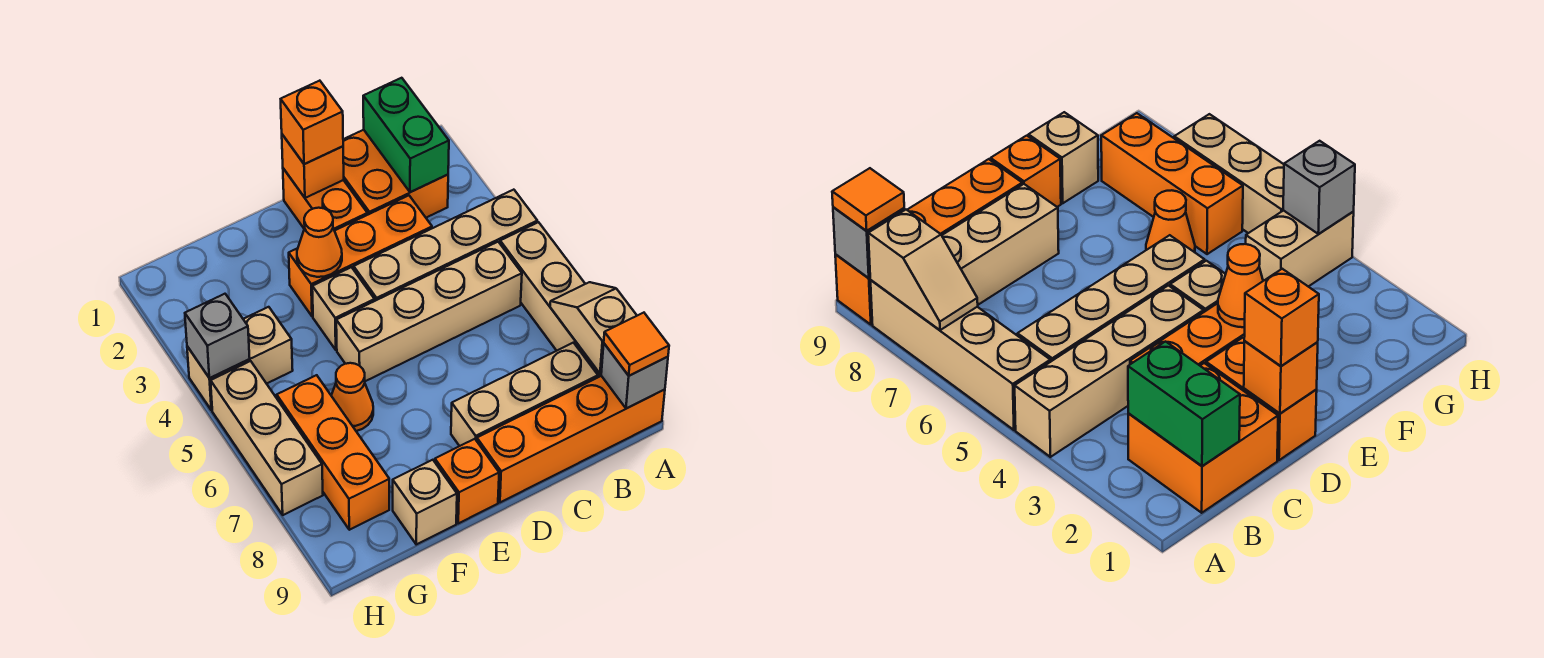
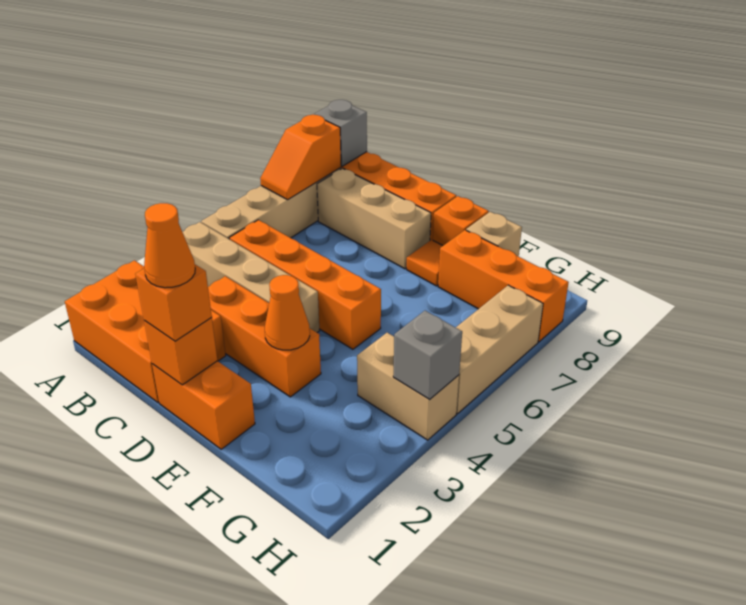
tan 1x2 slope [550,282,637,374] -> orange 1x2 slope [260,115,341,200]
orange 1x1 tile [604,313,669,376] -> orange 1x1 tile moved to [407,240,443,286]
orange 2x2 brick [343,130,448,218] -> orange 2x3 brick [65,260,226,403]
green 1x2 brick [363,78,449,192] -> none
tan 1x4 brick [336,242,522,381] -> orange 1x4 brick [229,220,381,349]
orange 1x2 brick [283,168,367,231] -> orange 1x2 brick turned to [152,361,255,449]
tan 1x1 brick [312,267,375,350] -> none
orange 1x1 cone [331,363,373,431] -> orange 1x1 cone moved to [144,203,195,288]
orange 1x3 brick [277,375,389,530] -> orange 1x3 brick turned to [438,230,569,342]

